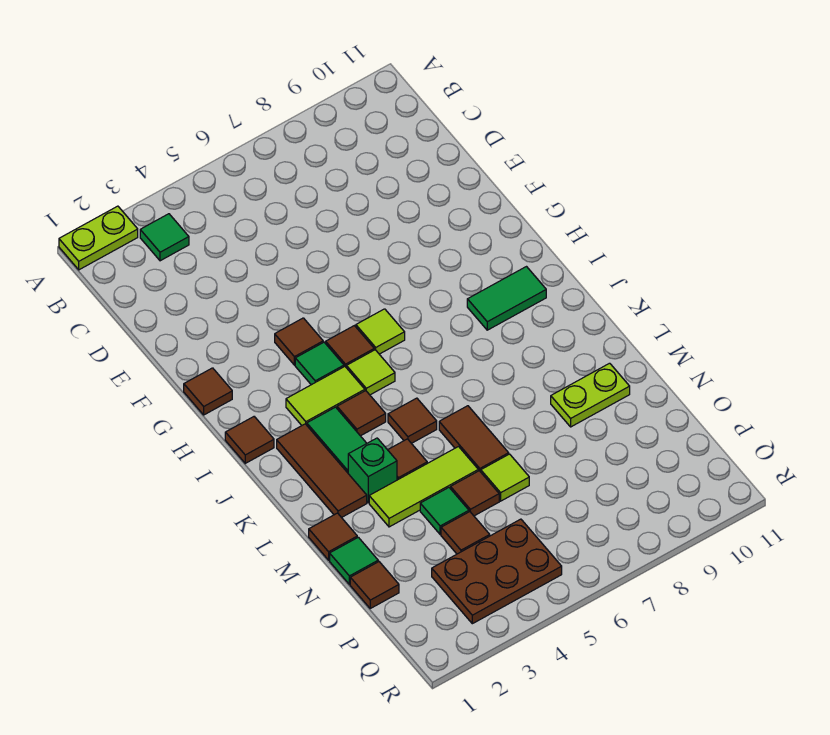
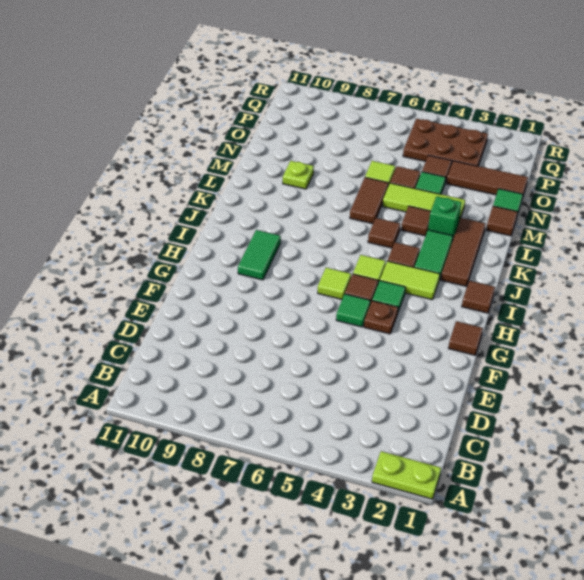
green 1x1 tile [140,214,189,261] -> green 1x1 tile moved to [336,294,371,327]
brown 1x1 tile [275,318,323,365] -> brown 1x1 plate [364,301,398,334]
green 1x2 tile [467,267,546,330] -> green 1x2 tile turned to [238,230,281,280]
lime 1x2 plate [551,363,630,427] -> lime 1x1 plate [283,161,314,189]
brown 1x1 tile [350,562,399,608] -> brown 1x3 tile [446,161,528,198]

